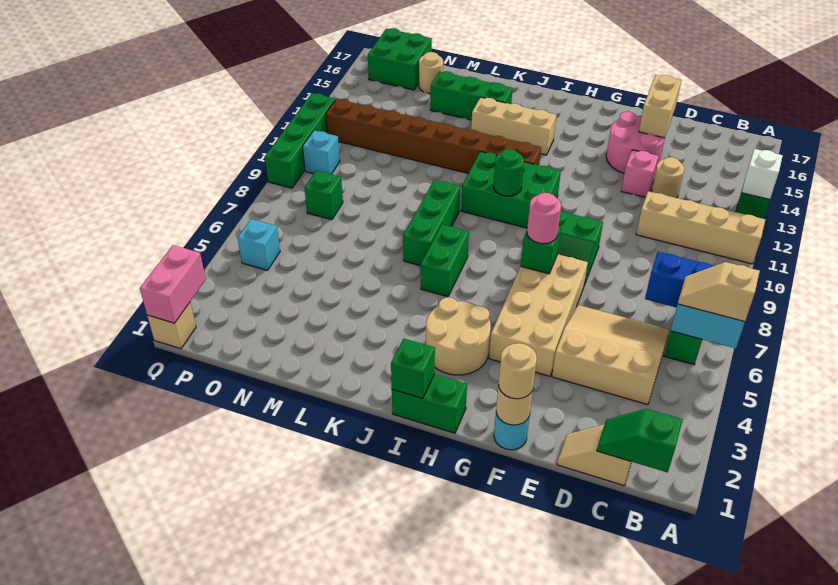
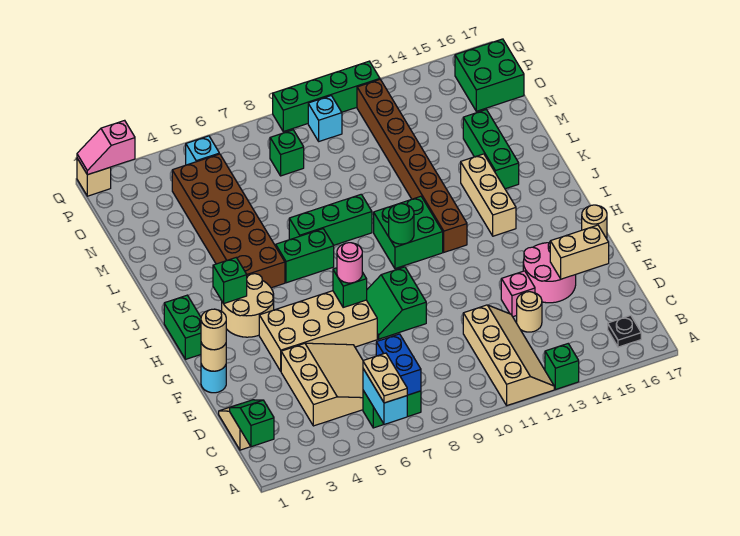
tan 1x2 slope [678,262,760,322] -> tan 1x2 plate [363,353,407,403]
white 1x1 brick [742,149,783,199] -> none
none -> black 1x1 plate [608,315,641,347]
green 2x3 brick [461,151,561,228] -> green 2x2 brick [374,196,443,269]
green 1x1 brick [391,338,435,398] -> green 1x1 brick moved to [213,258,247,303]
none -> brown 2x6 brick [172,154,285,288]
tan 1x1 round brick [419,52,443,93] -> tan 1x1 round brick moved to [582,205,607,239]
pink 1x2 brick [140,245,206,323] -> pink 1x2 slope [77,120,135,175]

